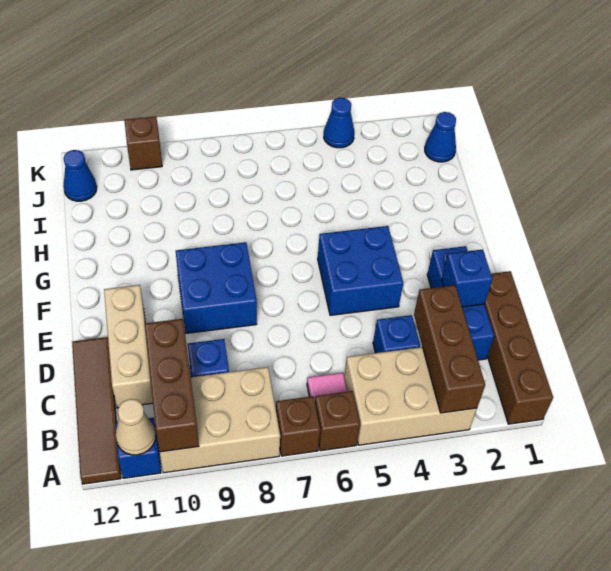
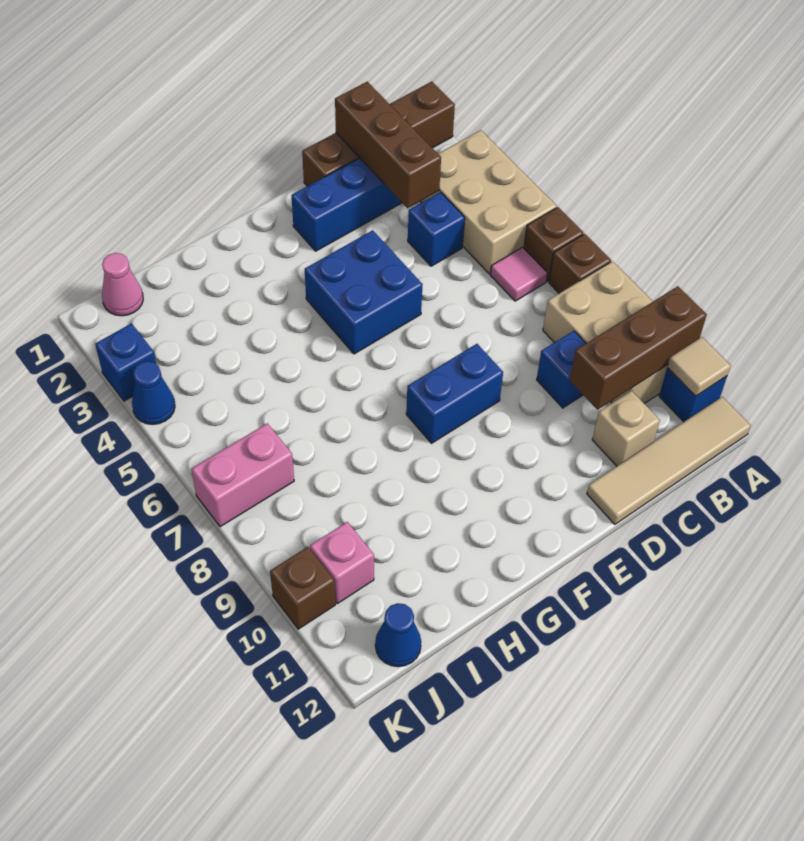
brown 1x3 brick [414,285,485,413] -> brown 1x3 brick turned to [335,82,441,208]
tan 1x1 cone [116,399,156,455] -> tan 1x1 tile [667,337,731,396]
brown 1x4 tile [72,337,121,484] -> tan 1x4 tile [587,397,751,524]
tan 1x3 brick [104,285,153,408] -> tan 1x1 brick [592,391,660,466]
blue 1x1 brick [442,250,492,307] -> blue 1x1 brick moved to [95,323,156,401]
blue 2x2 brick [176,242,257,333] -> blue 1x2 brick [406,344,503,443]
blue 1x1 cone [425,112,456,162] -> pink 1x1 cone [102,253,143,316]
none -> pink 1x2 brick [191,423,294,527]
none -> pink 1x1 brick [310,522,374,604]

